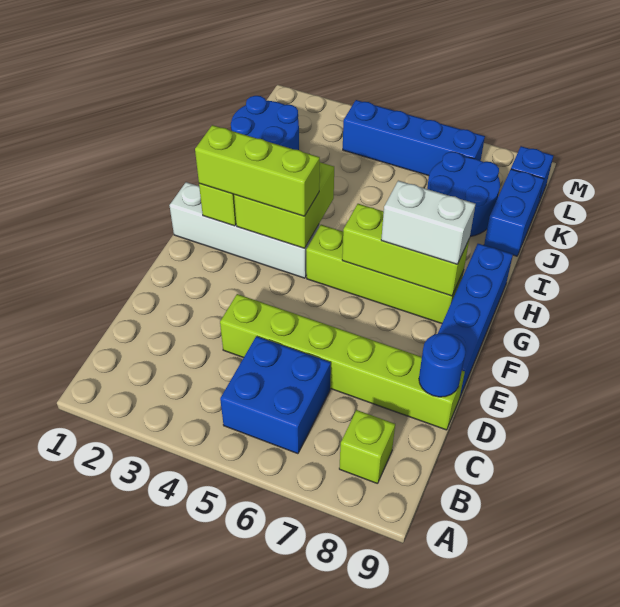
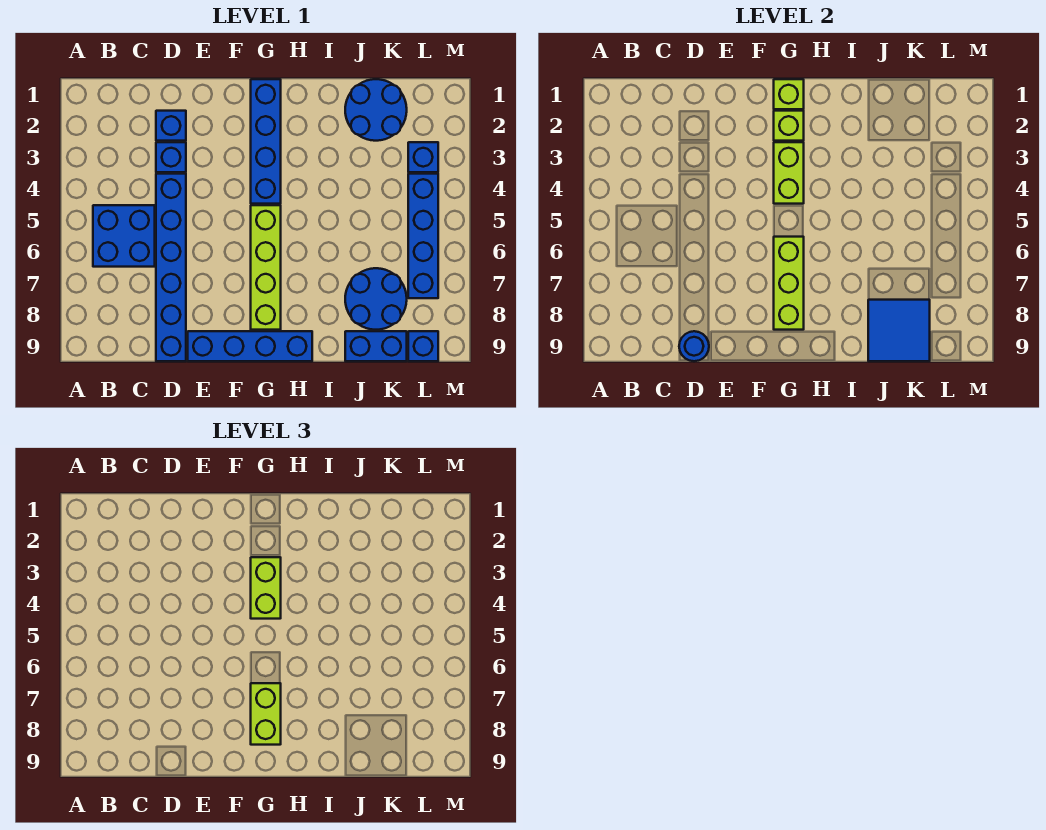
lime 1x1 brick [339,410,395,484] -> lime 1x1 brick moved to [774,79,804,109]
none -> blue 1x1 brick [156,111,186,141]
none -> blue 1x1 brick [156,142,186,172]
lime 1x6 brick [220,294,465,430] -> blue 1x6 brick [156,174,186,361]
white 1x4 brick [169,182,319,278] -> blue 1x4 brick [251,79,281,204]
lime 1x3 brick [195,125,320,216] -> lime 1x2 brick [251,557,281,619]
lime 2x2 brick [234,162,334,248] -> lime 1x2 brick [774,142,804,204]
white 1x2 brick [381,181,476,264] -> lime 1x2 brick [251,683,281,745]
none -> blue 2x2 tile [868,300,930,361]
none -> blue 1x1 brick [408,142,438,172]

